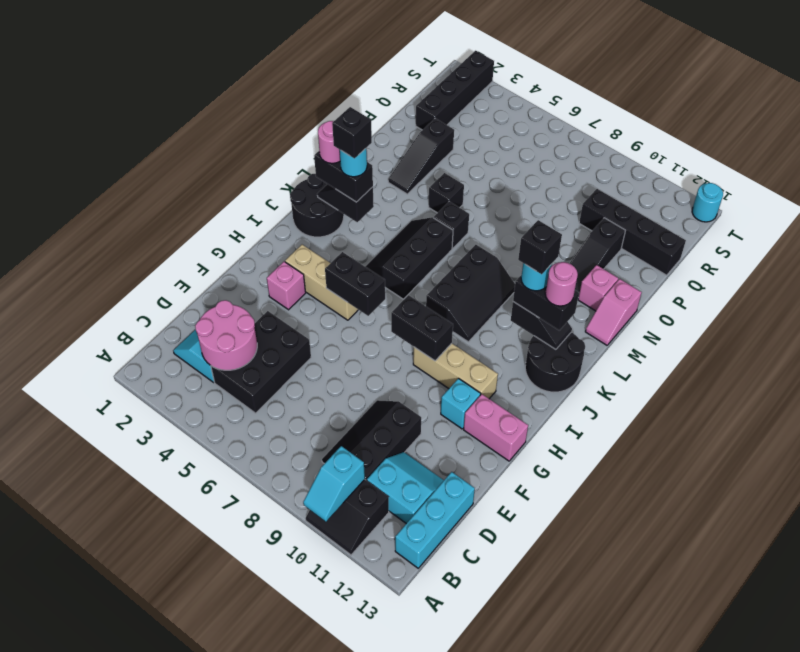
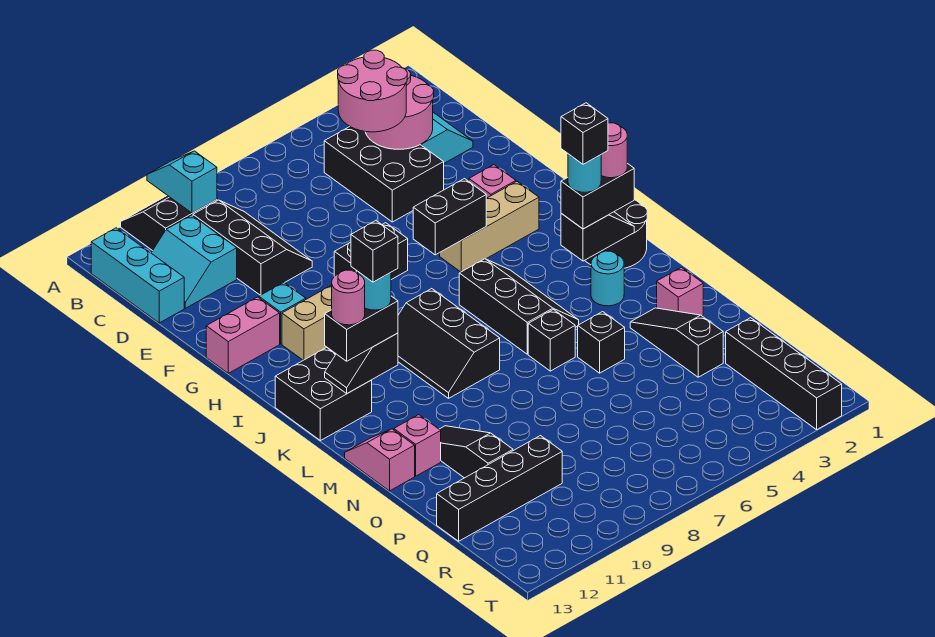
none -> pink 2x2 round brick [338,50,407,132]
cyan 2x2 slope [367,452,444,524] -> cyan 2x2 slope turned to [151,215,237,308]
black 2x2 round brick [525,332,585,392] -> black 2x2 brick [275,347,372,441]
none -> pink 1x1 brick [657,267,703,316]
cyan 1x1 round brick [692,183,723,222] -> cyan 1x1 round brick moved to [591,251,624,306]

